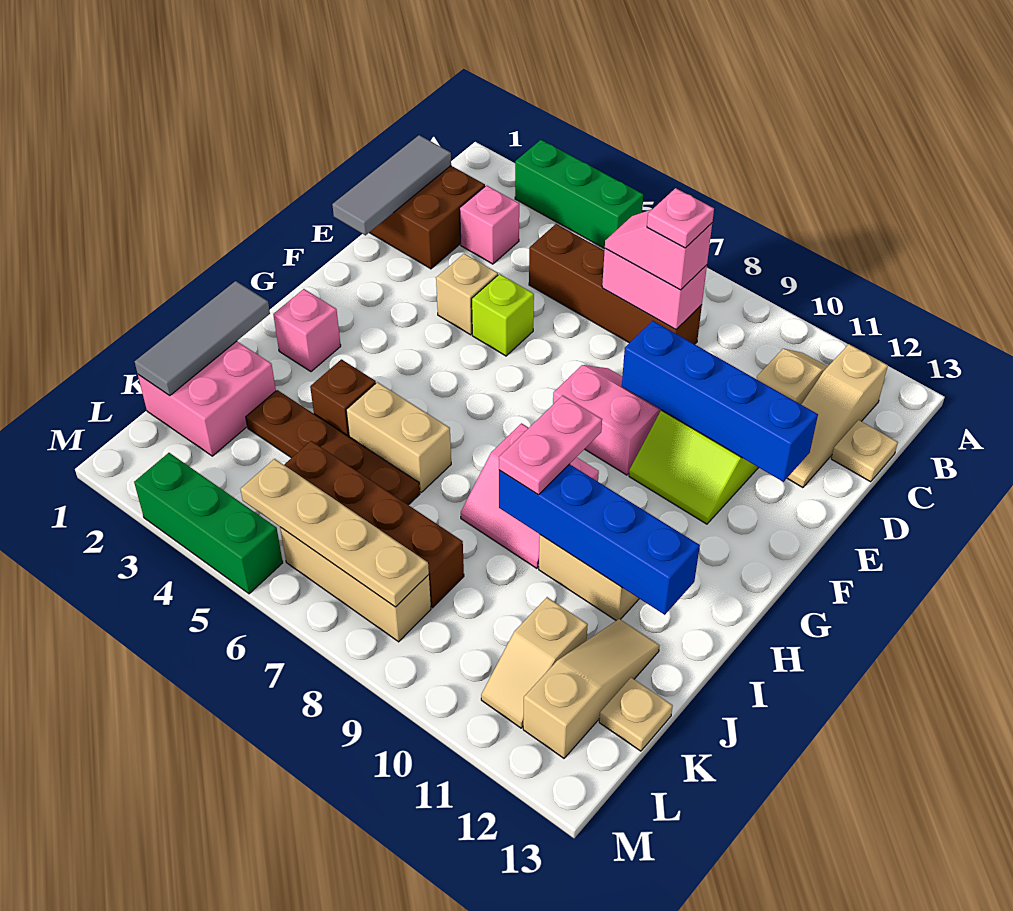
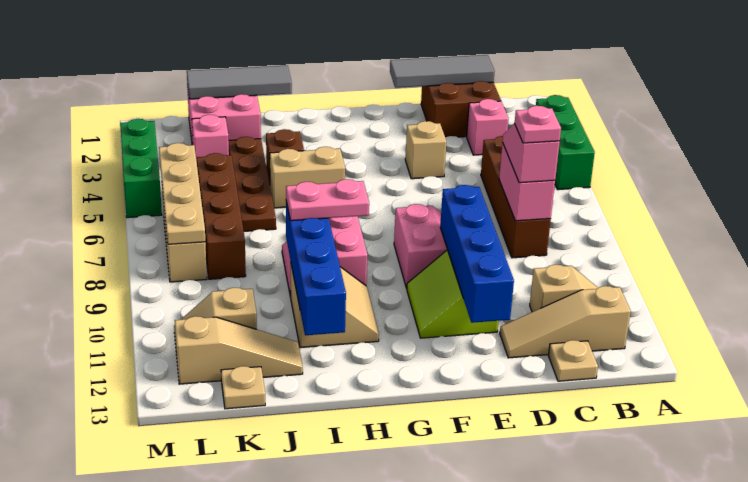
lime 1x1 brick [472,274,534,356] -> none
pink 1x1 brick [273,289,341,372] -> pink 1x1 brick moved to [192,115,229,162]
tan 1x2 brick [346,382,451,492] -> tan 1x2 brick turned to [270,147,345,208]

